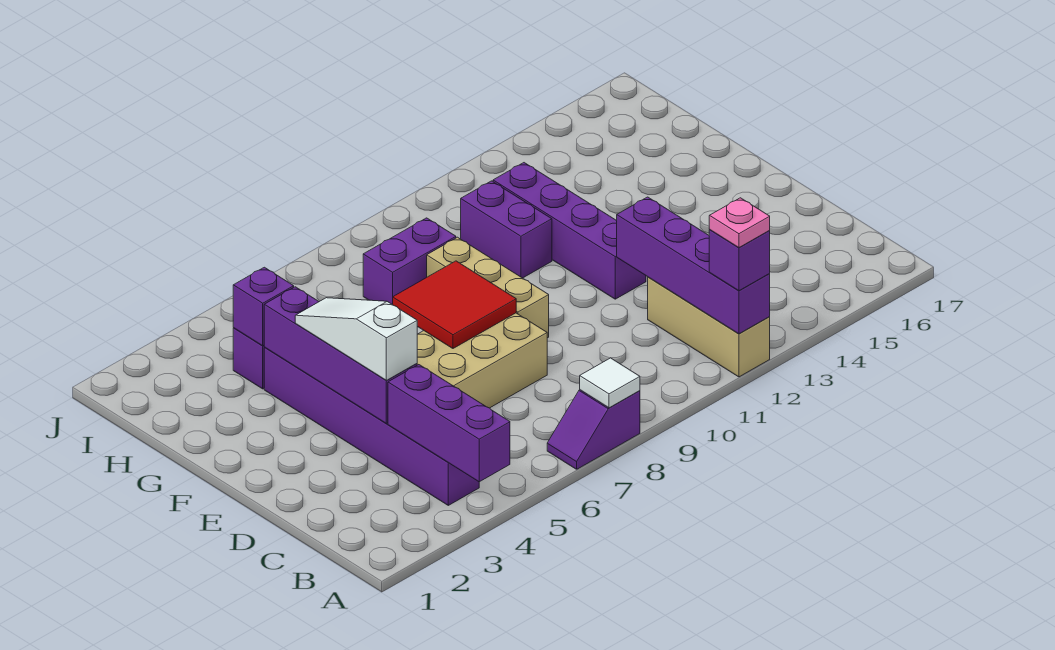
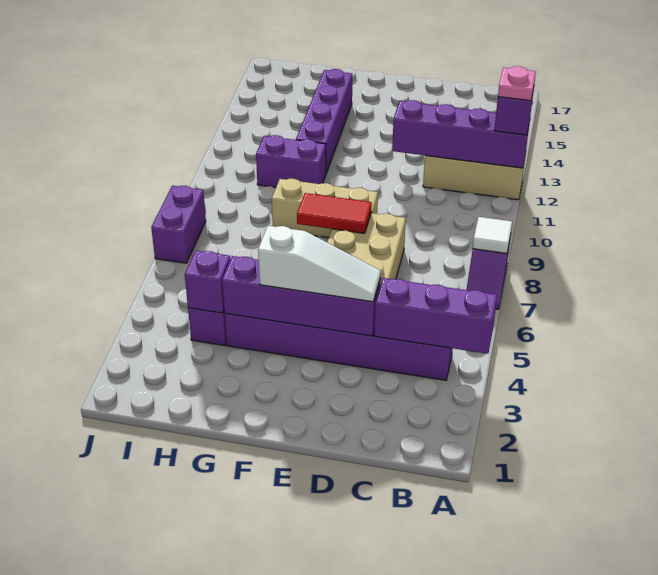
white 1x3 slope [295,298,417,380] -> white 1x3 slope turned to [258,226,381,302]
red 2x2 tile [393,261,516,348] -> red 1x2 tile [297,193,372,233]
purple 1x4 brick [493,163,646,299] -> purple 1x4 brick turned to [296,69,352,173]
purple 1x2 brick [363,218,456,305] -> purple 1x2 brick moved to [151,186,206,263]

